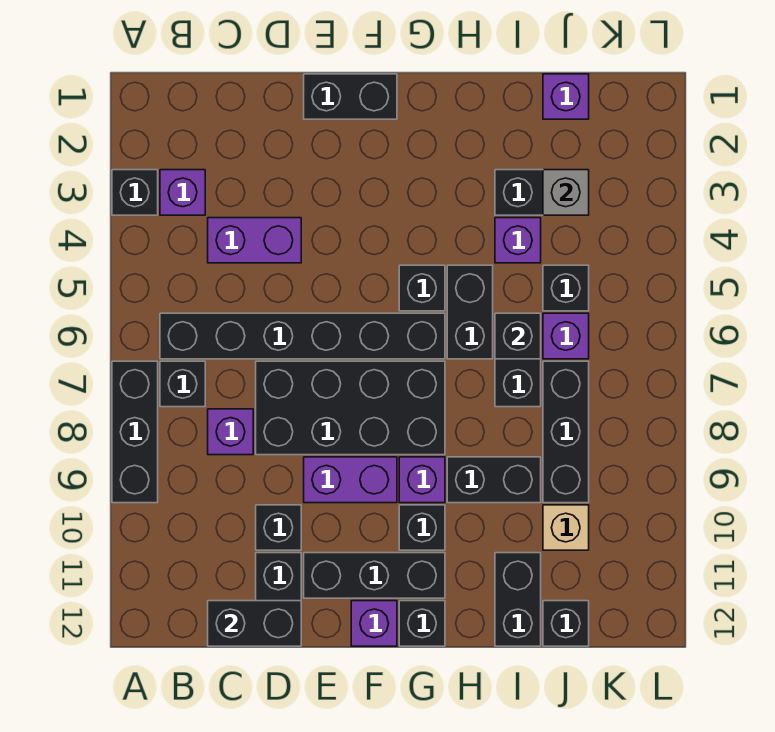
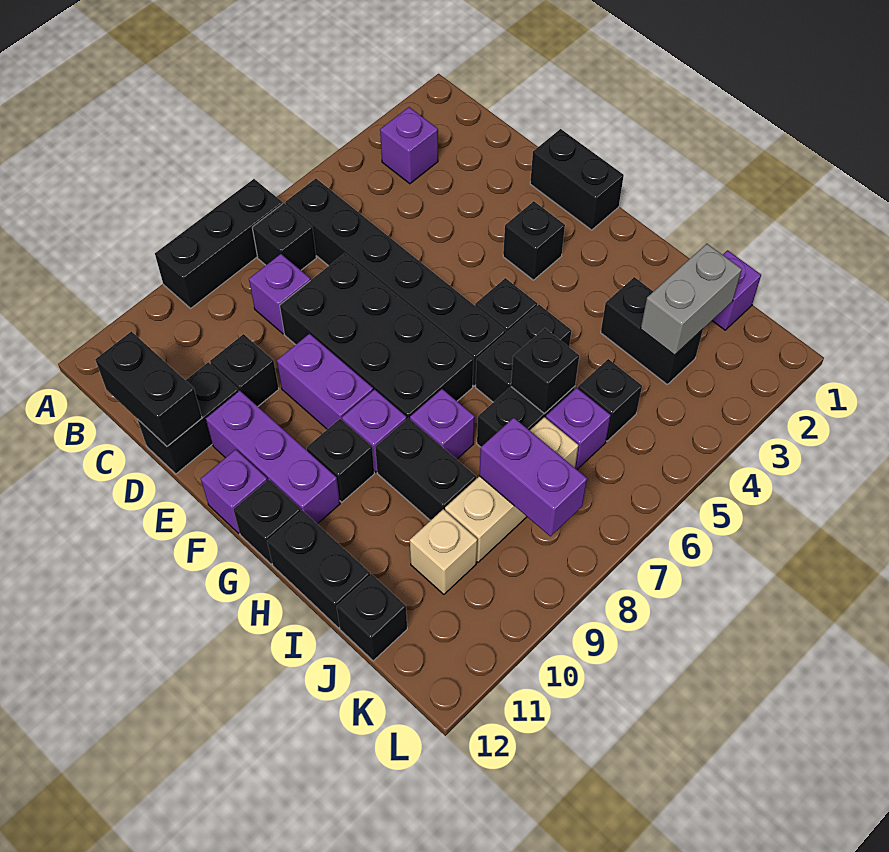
black 1x1 brick [112,170,158,215] -> black 1x1 brick moved to [503,201,565,280]
purple 1x2 brick [208,218,301,263] -> purple 1x2 brick moved to [479,418,587,536]
black 1x3 brick [304,553,445,598] -> purple 1x3 brick [206,391,340,524]
purple 1x1 brick [495,218,541,263] -> purple 1x1 brick moved to [410,389,475,459]
black 1x2 brick [495,553,541,646] -> black 1x2 brick turned to [267,511,370,628]
grey 1x1 brick [543,170,589,215] -> grey 1x2 brick [641,244,742,355]
black 1x3 brick [543,361,589,503] -> tan 1x3 brick [445,417,579,562]

